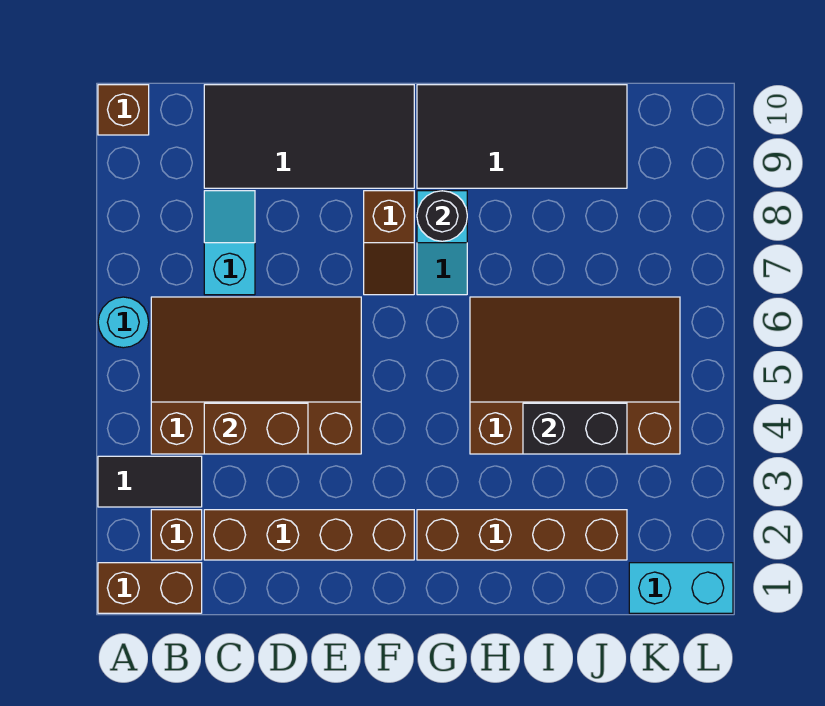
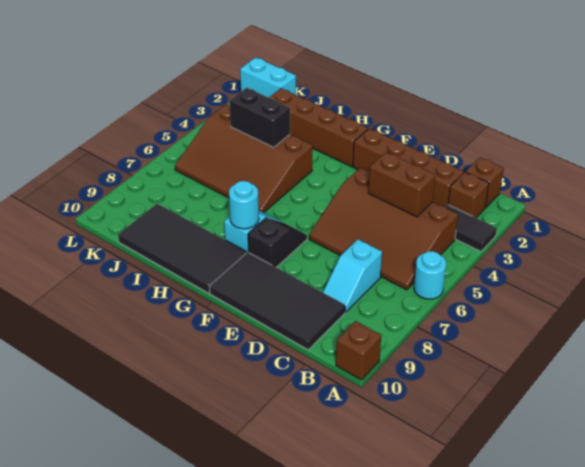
brown 1x2 brick [98,563,202,613] -> brown 1x1 brick [466,157,504,208]
brown 1x2 slope [364,191,414,295] -> black 1x2 slope [248,218,307,267]
black 1x1 round brick [417,191,467,241] -> cyan 1x1 round brick [229,181,259,229]

